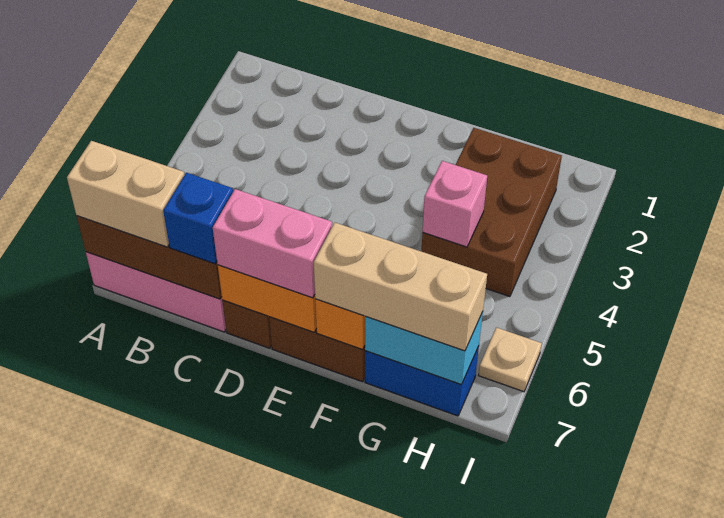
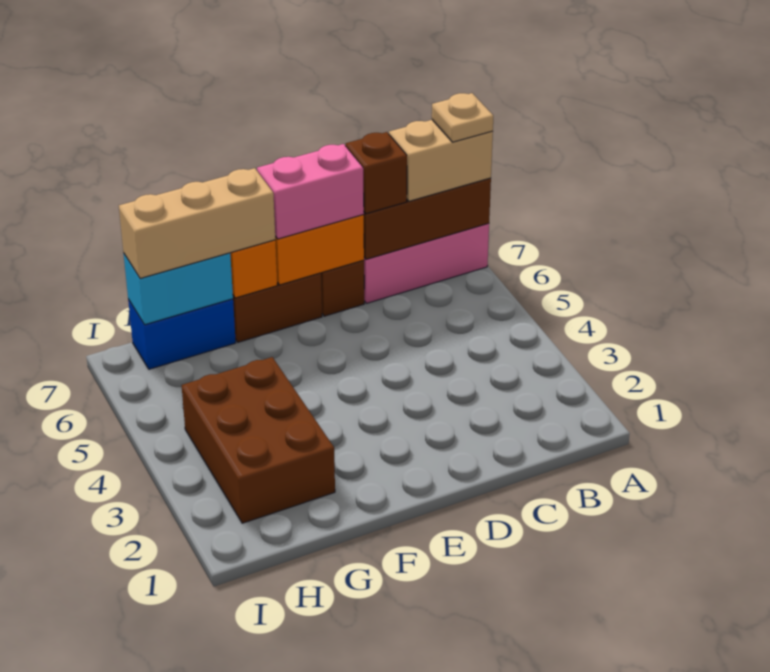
blue 1x1 brick [163,173,233,264] -> brown 1x1 brick [346,132,407,214]
pink 1x1 brick [423,161,487,247] -> none
tan 1x1 plate [479,328,542,392] -> tan 1x1 plate moved to [432,93,493,142]

